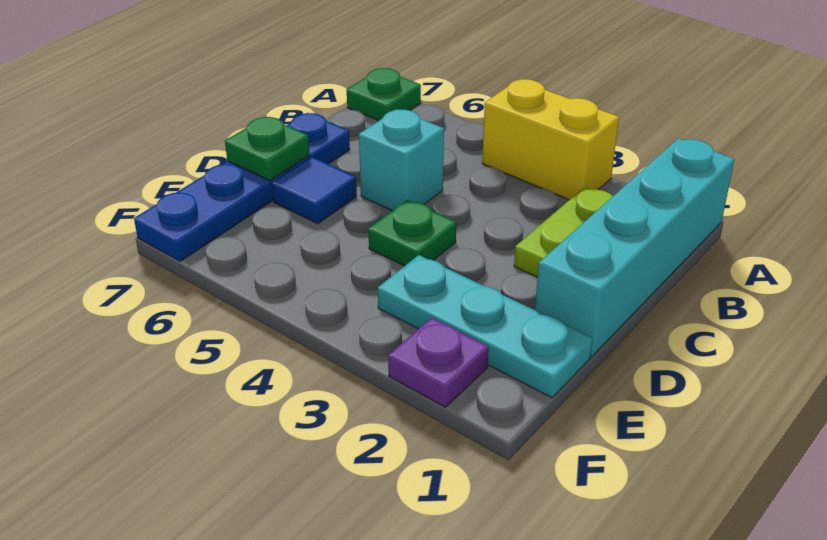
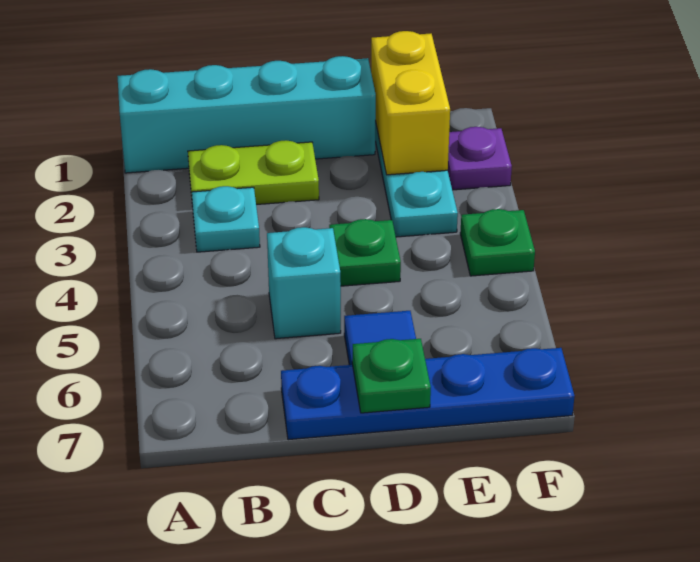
yellow 1x2 brick [482,79,619,200] -> yellow 1x2 brick moved to [371,31,450,175]
green 1x1 plate [347,68,421,121] -> green 1x1 plate moved to [460,209,535,276]
none -> cyan 1x1 plate [192,186,260,252]

